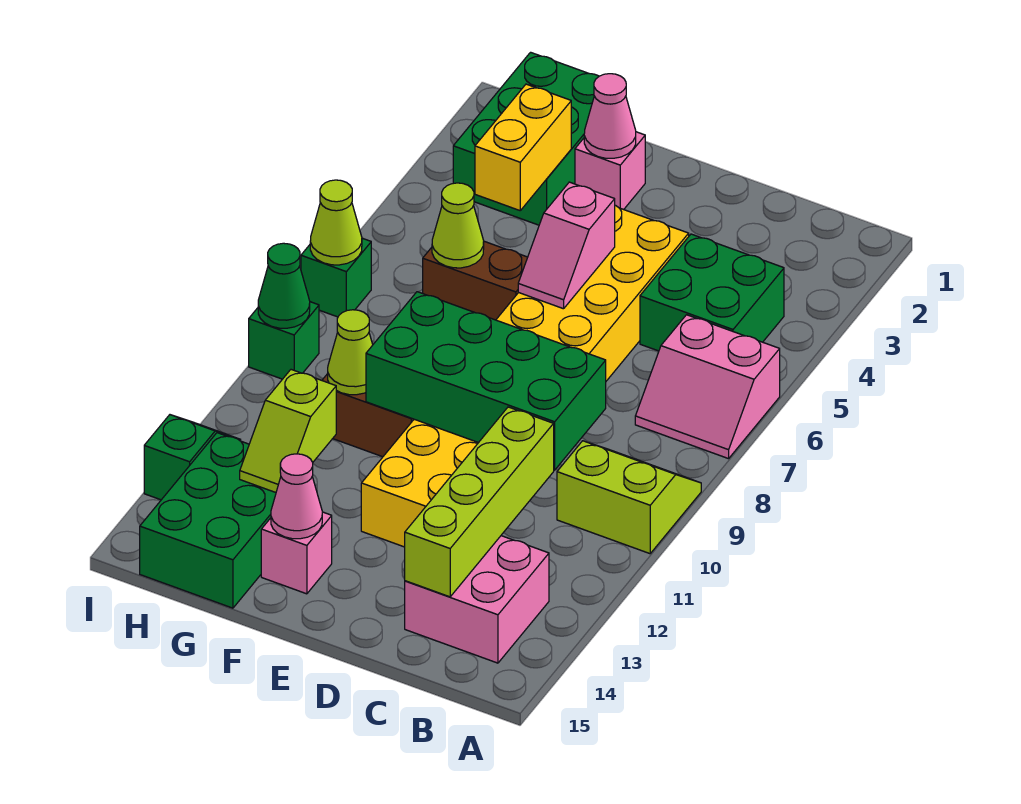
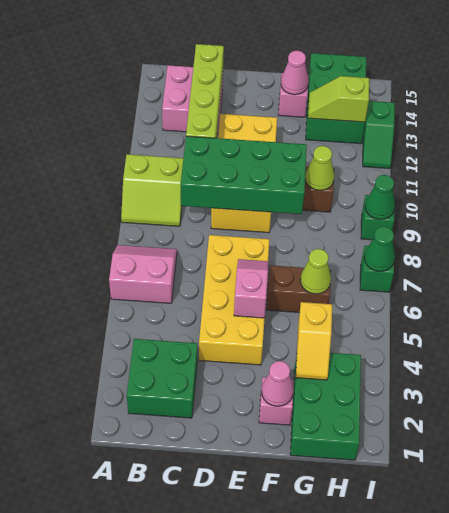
green 2x2 brick [640,234,784,351] -> green 2x2 brick moved to [127,339,197,418]
yellow 1x2 brick [475,84,571,210] -> yellow 1x2 slope [296,302,332,380]
lime 1x2 slope [240,370,336,492] -> lime 1x2 slope turned to [308,76,369,122]
lime 1x1 cone [310,180,362,265] -> green 1x1 cone [364,227,395,271]

